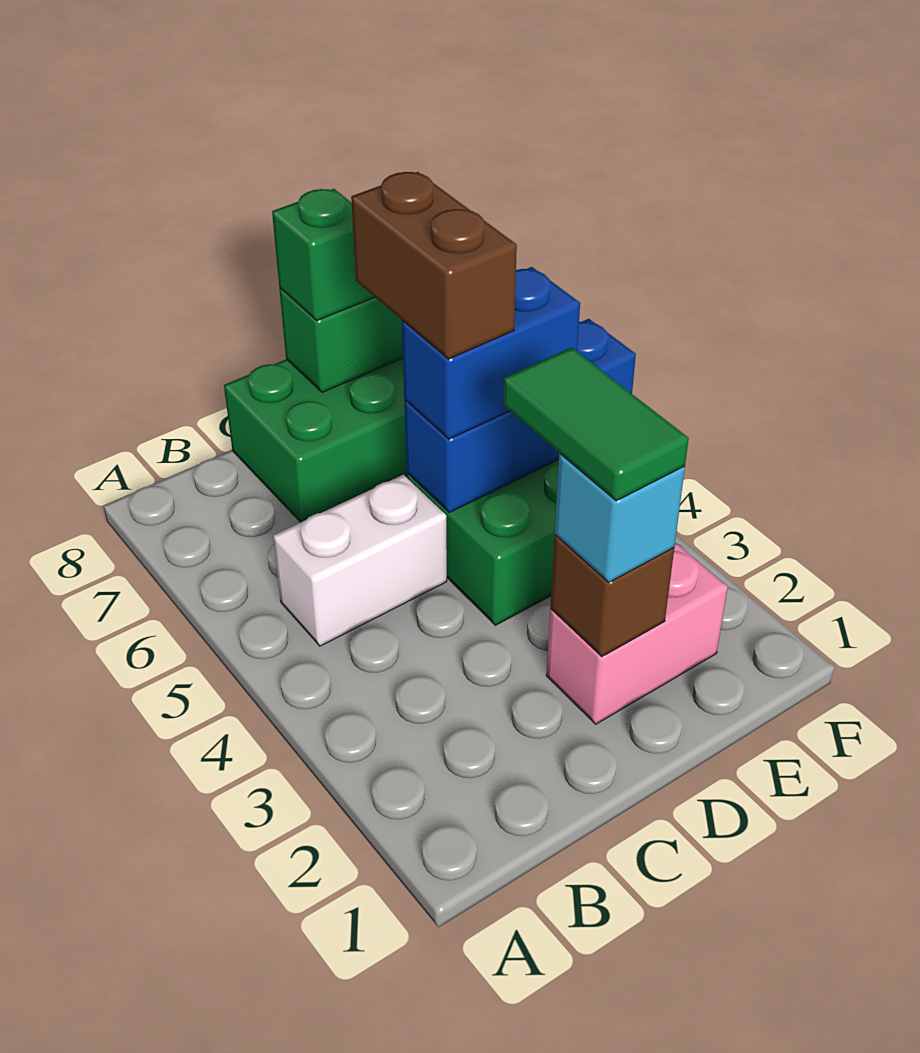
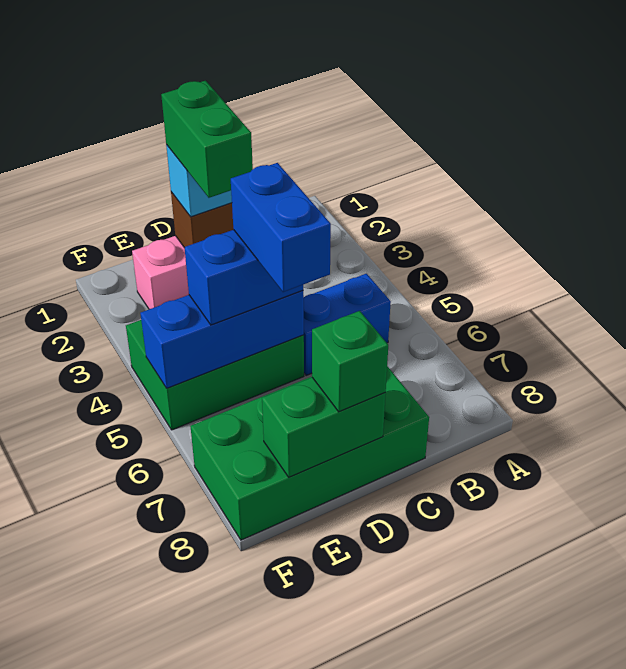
white 1x2 brick [273,475,447,646] -> blue 1x2 brick [304,274,391,376]
green 1x2 tile [503,347,689,501] -> green 1x2 brick [161,81,253,198]
brown 1x2 brick [351,172,517,359] -> blue 1x2 brick [231,163,331,292]

